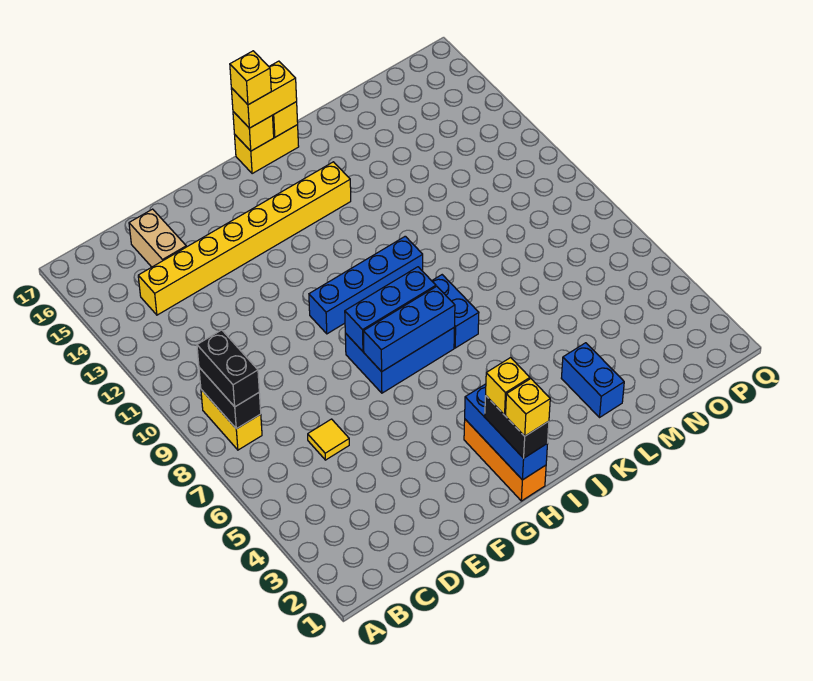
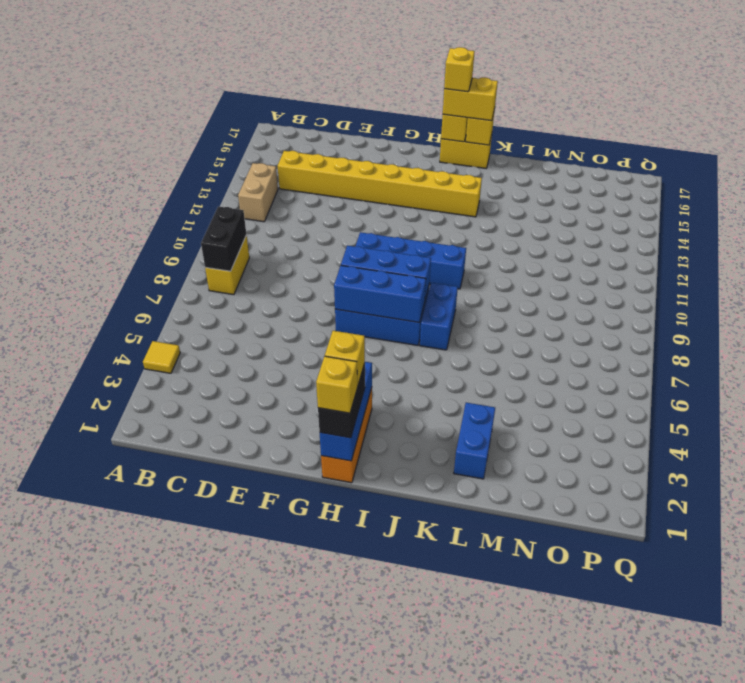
black 1x2 brick [197,330,259,407] -> none
yellow 1x1 tile [308,419,349,460] -> yellow 1x1 tile moved to [143,341,180,373]
tan 1x2 brick [129,209,186,267] -> tan 1x2 brick moved to [238,163,278,222]

